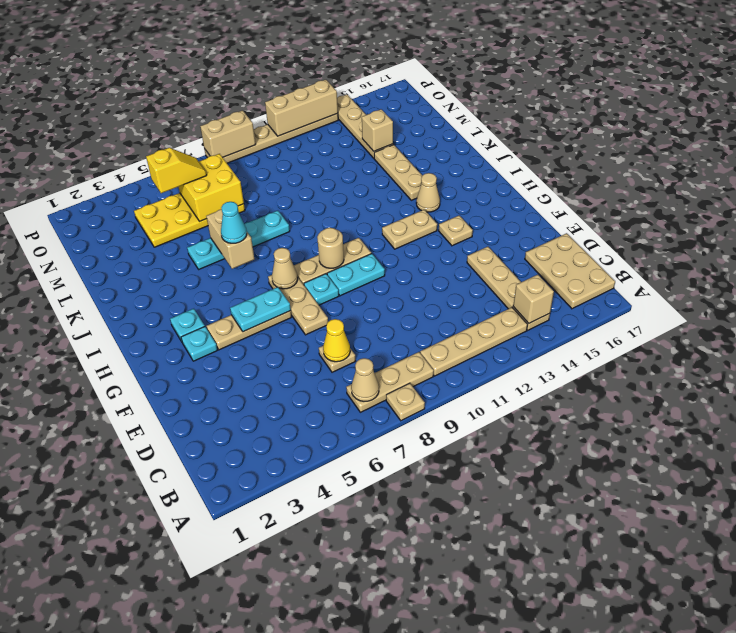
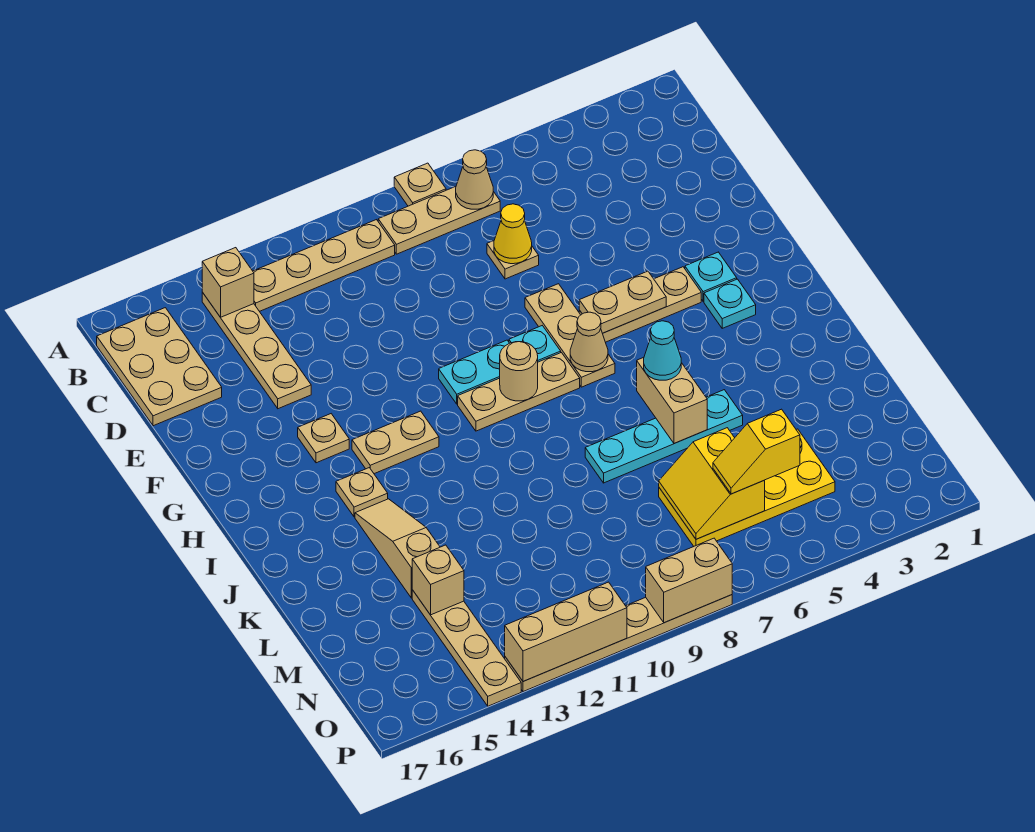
cyan 1x2 plate [230,287,291,332] -> tan 1x2 plate [579,271,666,333]
tan 1x1 cone [416,173,440,212] -> tan 1x1 plate [336,468,388,517]
tan 1x3 plate [374,145,422,200] -> tan 1x3 slope [355,499,440,598]
yellow 2x2 brick [179,154,244,221] -> yellow 2x2 slope [659,428,765,539]

